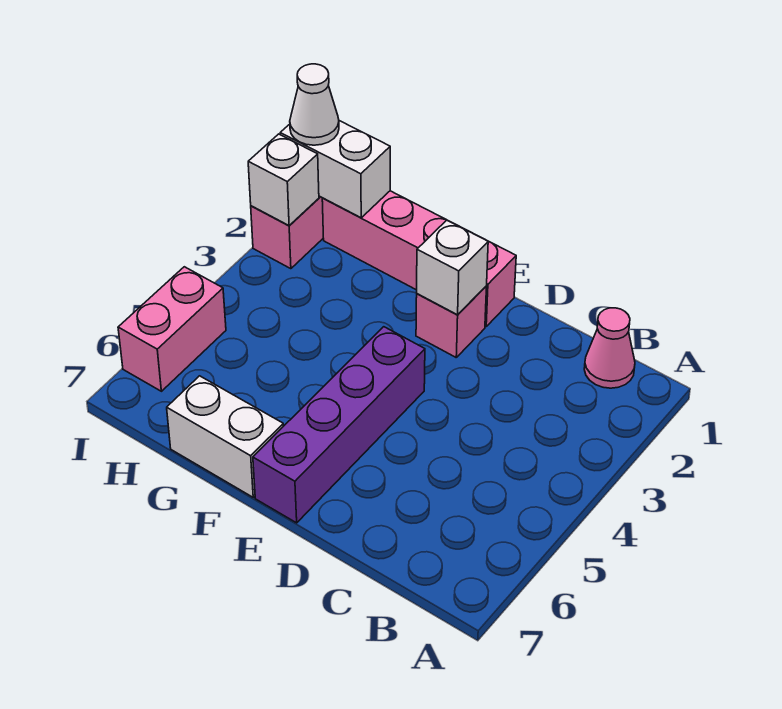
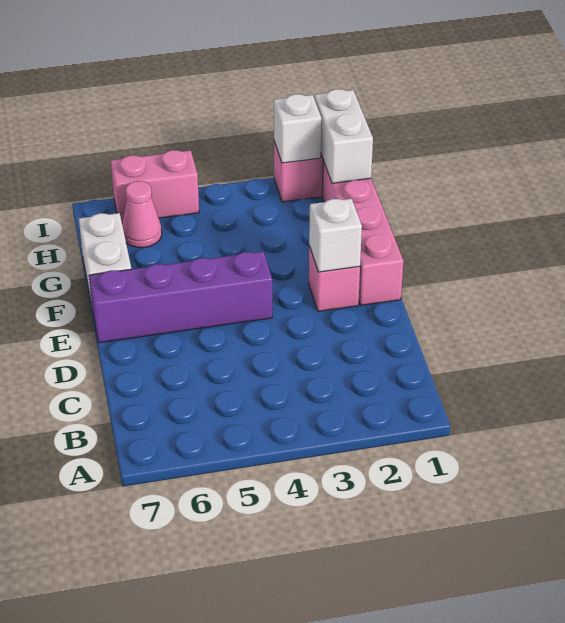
pink 1x1 cone [584,308,635,388] -> pink 1x1 cone moved to [122,181,162,248]
white 1x1 cone [290,64,339,145] -> none

